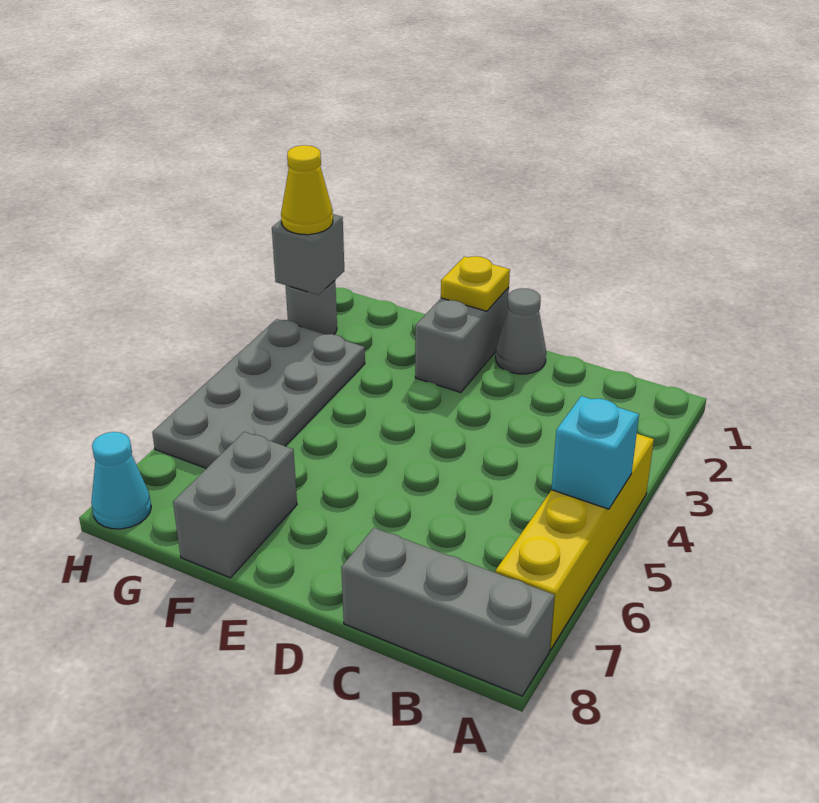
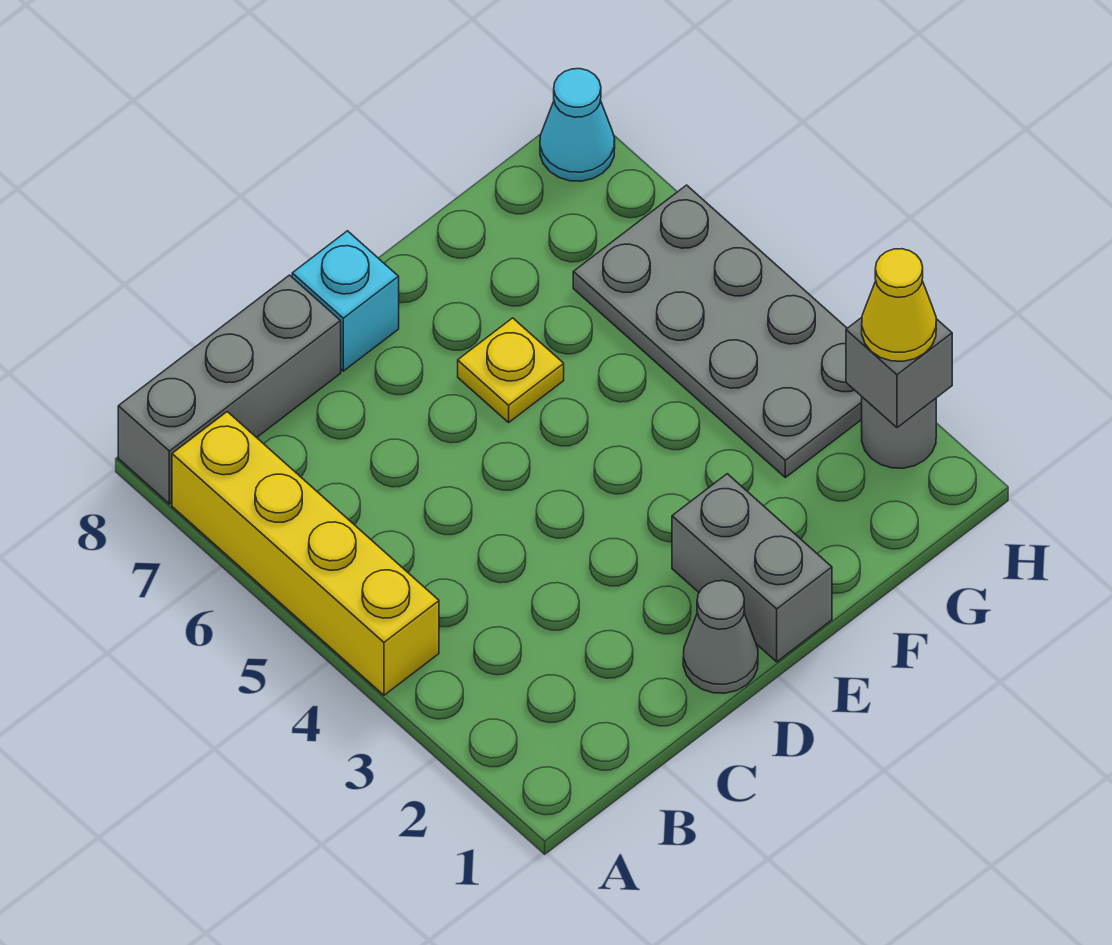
cyan 1x1 brick [551,396,639,509] -> cyan 1x1 brick moved to [292,231,399,371]
yellow 1x1 plate [441,256,510,311] -> yellow 1x1 plate moved to [458,318,564,422]
grey 1x2 brick [173,432,297,578] -> none

